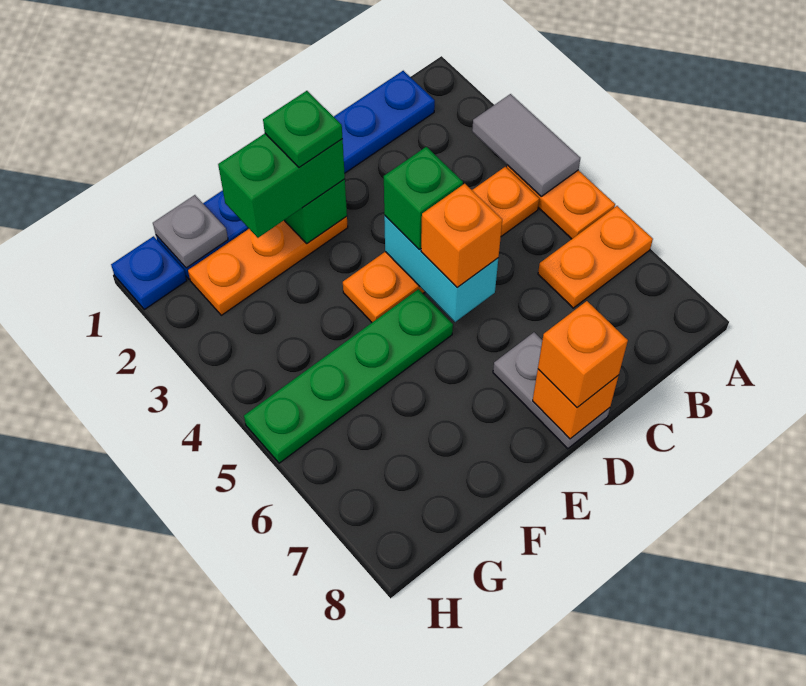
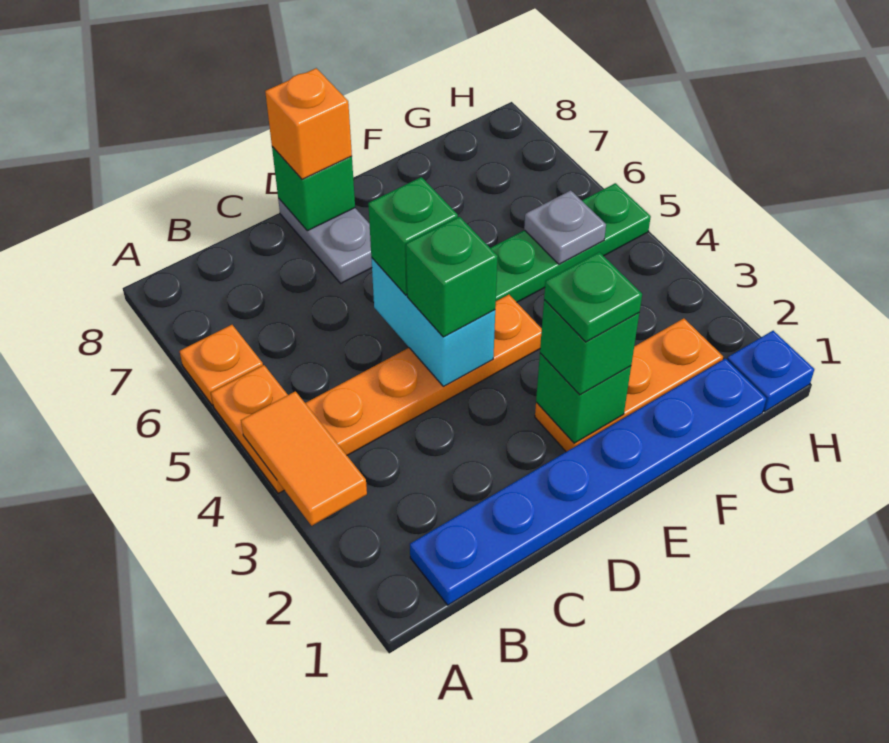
grey 1x2 tile [472,94,580,196] -> orange 1x2 tile [241,391,367,526]
orange 1x2 plate [538,206,653,308] -> orange 1x1 plate [180,325,263,405]
orange 1x1 brick [421,184,502,288] -> green 1x1 brick [368,177,458,295]
orange 1x1 brick [533,369,619,439] -> green 1x1 brick [272,147,355,231]
green 1x2 brick [218,134,345,238] -> green 1x1 brick [540,300,639,395]
grey 1x1 plate [153,195,228,268] -> grey 1x1 plate moved to [524,190,606,264]

